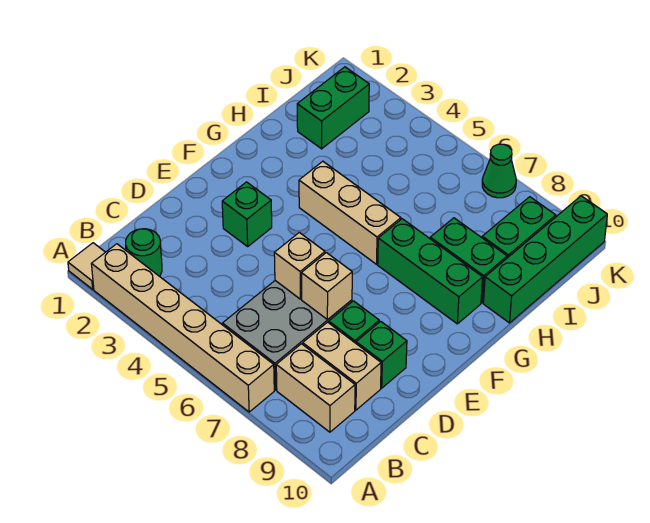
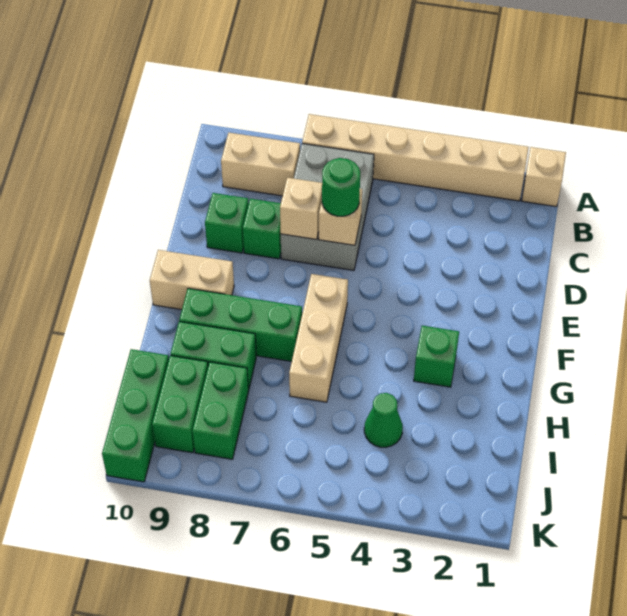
tan 1x1 tile [68,243,105,289] -> tan 1x1 brick [522,147,566,207]
green 1x1 round brick [126,229,162,276] -> green 1x1 round brick moved to [322,158,360,216]
tan 1x2 brick [303,322,381,410] -> tan 1x2 brick moved to [150,250,234,310]
green 1x1 brick [222,182,272,246] -> green 1x1 brick moved to [414,326,459,387]
tan 1x3 brick [299,161,401,264] -> tan 1x3 brick turned to [289,274,348,402]
green 1x4 brick [483,196,607,323] -> green 1x3 brick [102,349,169,482]
green 1x2 brick [297,67,369,149] -> green 1x2 brick moved to [192,362,249,459]
green 1x1 cone [482,144,516,198] -> green 1x1 cone moved to [364,393,403,447]

